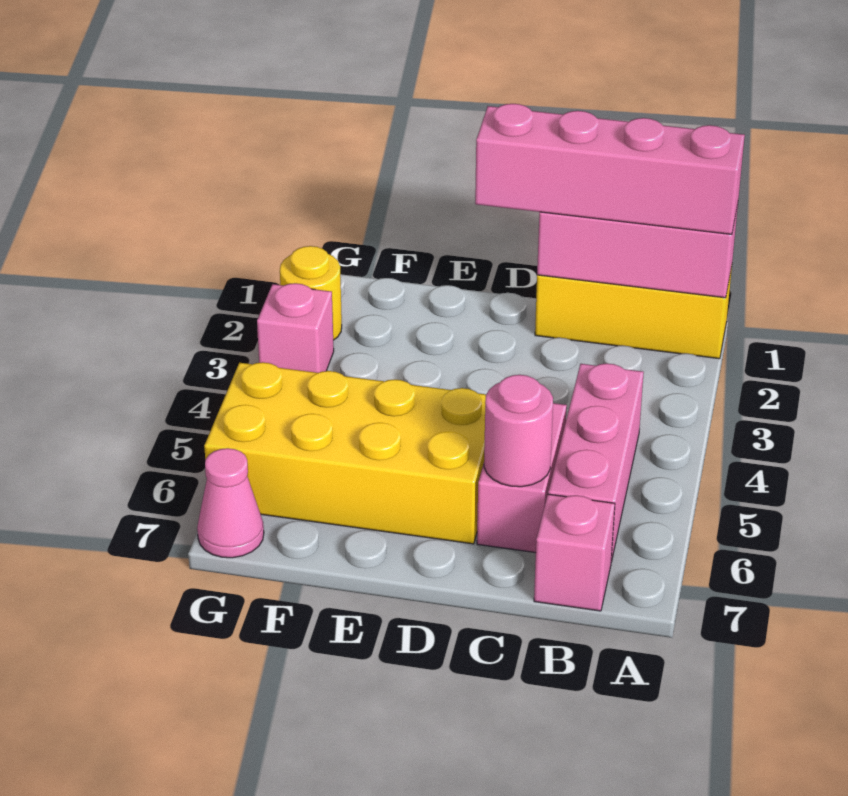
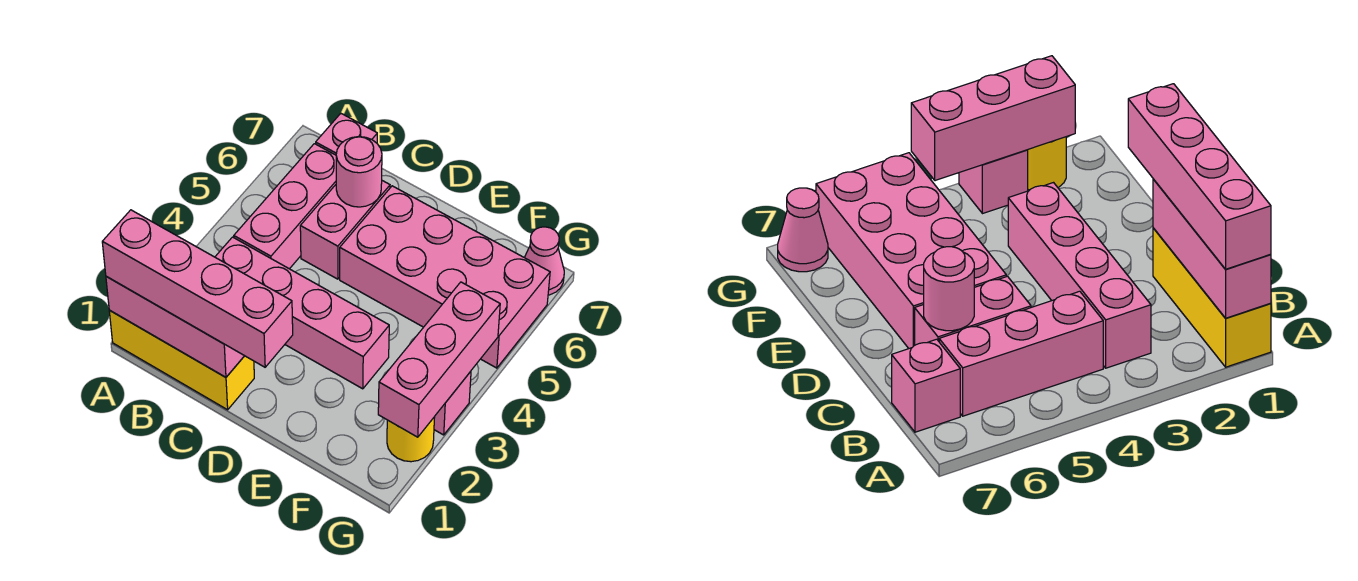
none -> pink 1x4 brick [215,237,389,389]
yellow 2x4 brick [204,362,486,544] -> pink 2x4 brick [340,186,550,368]
none -> pink 1x3 brick [378,282,500,437]

